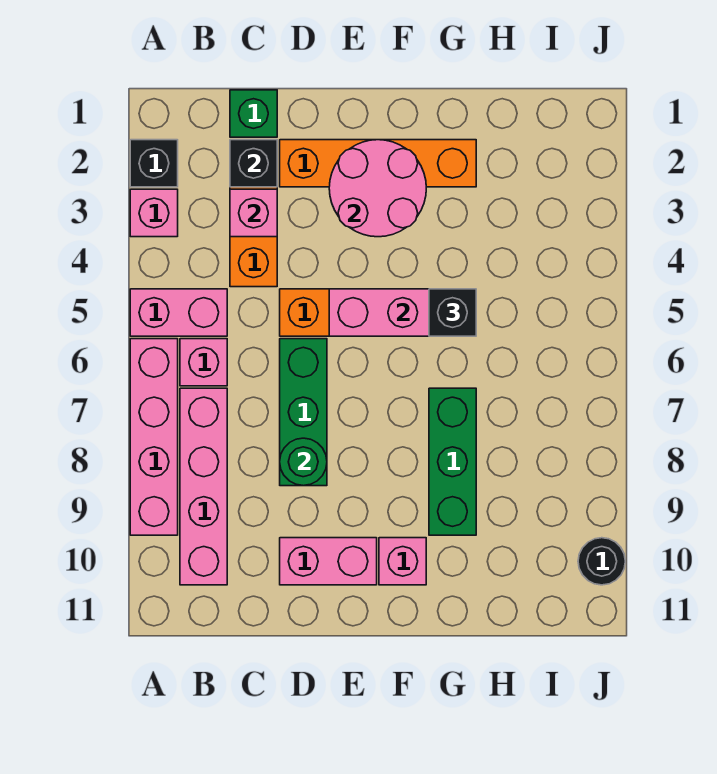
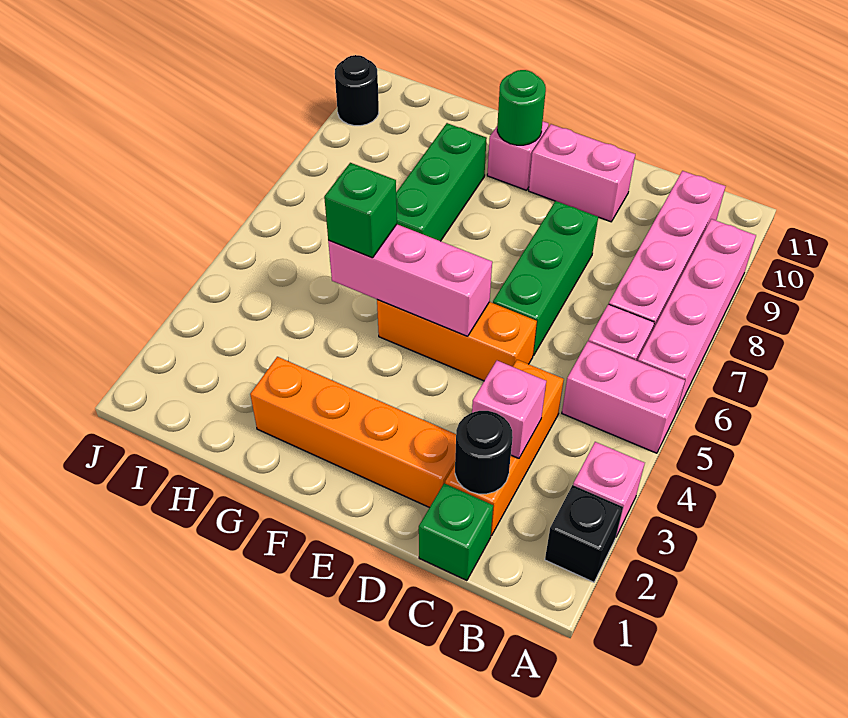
black 1x1 brick [230,140,277,187] -> black 1x1 round brick [455,411,513,494]
green 1x1 round brick [280,438,327,486] -> green 1x1 round brick moved to [497,70,546,145]
pink 2x2 round brick [329,140,426,237] -> none
black 1x1 brick [429,289,476,336] -> green 1x1 brick [324,163,397,258]

